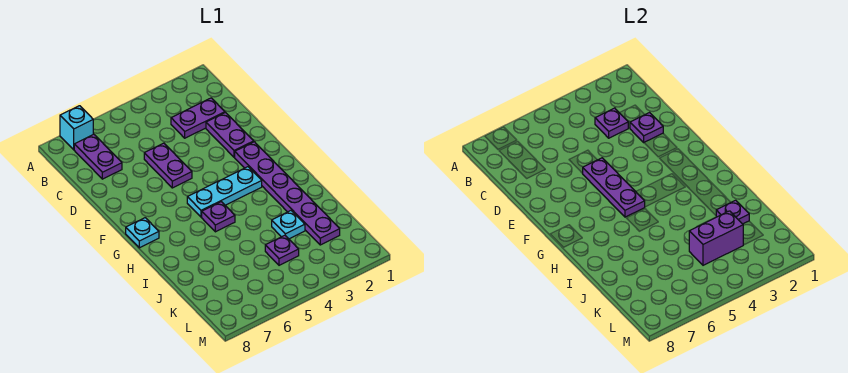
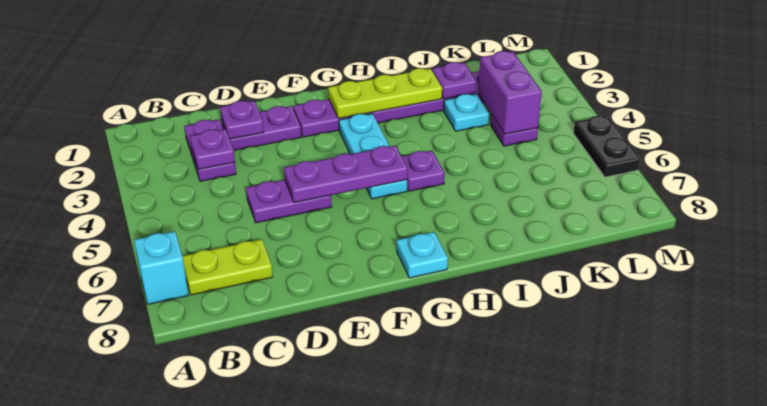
purple 1x2 plate [74,134,122,179] -> lime 1x2 plate [182,239,273,295]
none -> lime 1x3 plate [328,68,442,118]
none -> black 1x2 plate [573,116,640,177]

